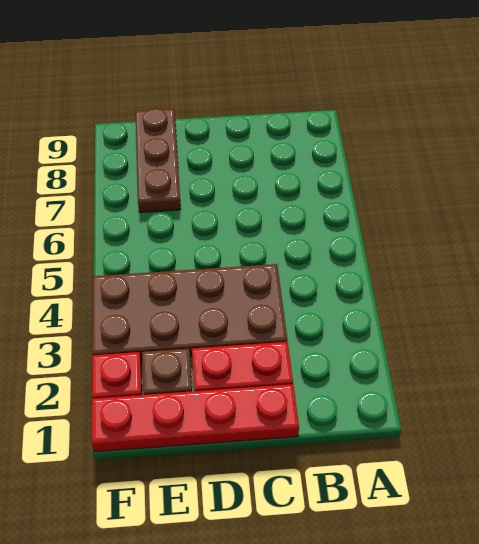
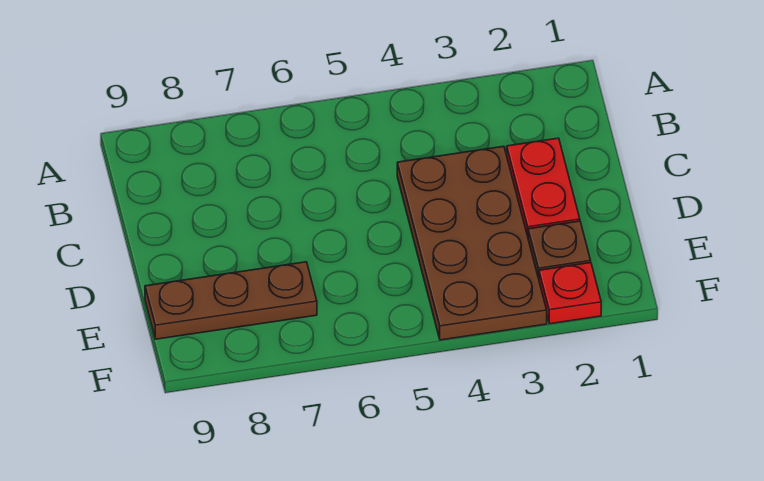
red 1x4 plate [92,384,299,452] -> none

